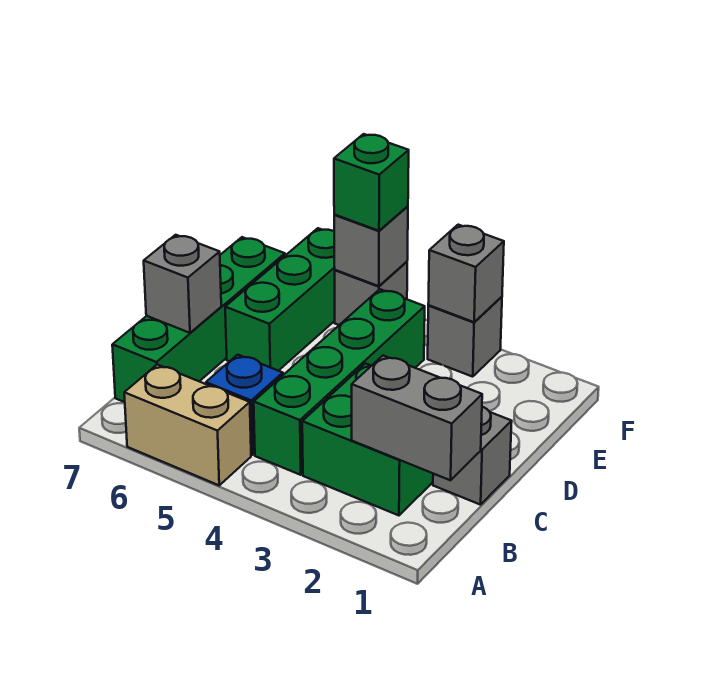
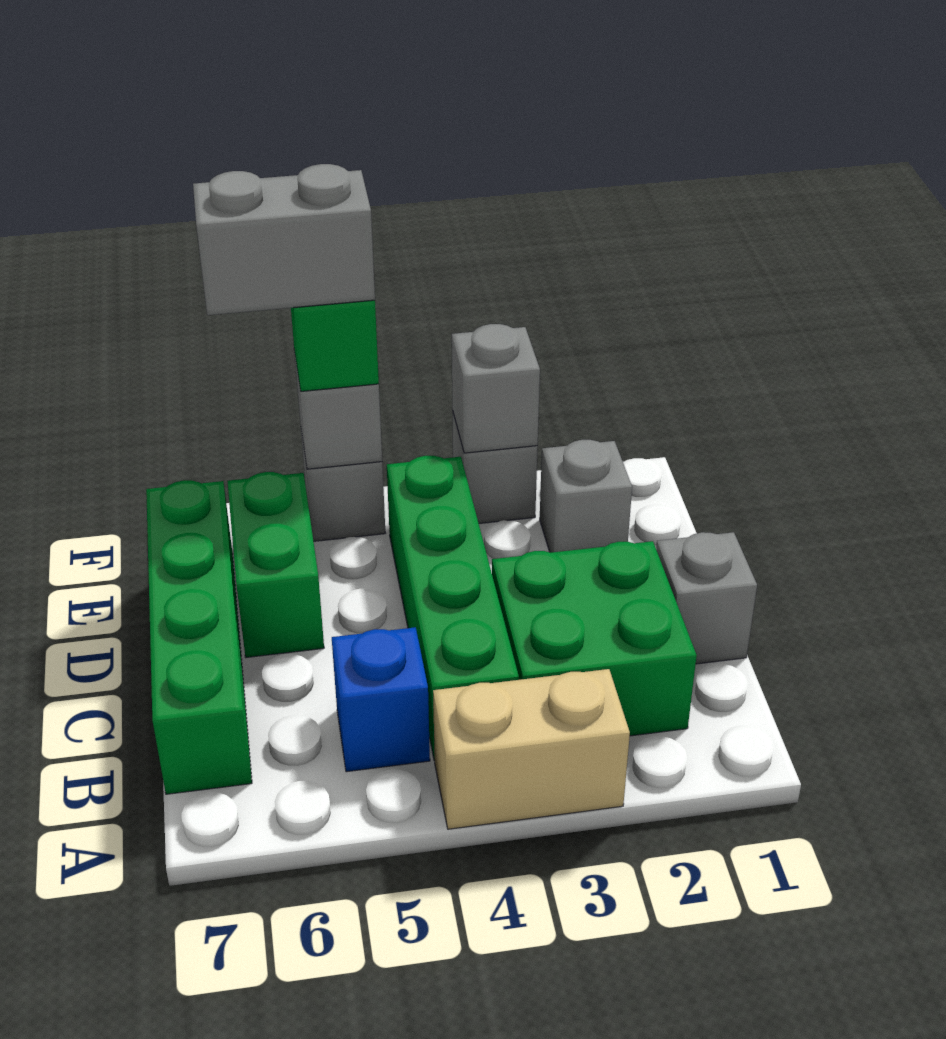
tan 1x2 brick [124,365,251,485] -> tan 1x2 brick moved to [433,669,630,829]
grey 1x2 brick [352,356,482,480] -> grey 1x2 brick moved to [193,164,375,315]
grey 1x1 brick [144,235,221,333] -> grey 1x1 brick moved to [540,440,632,553]
green 1x3 brick [225,228,335,371] -> green 1x2 brick [227,472,324,657]

